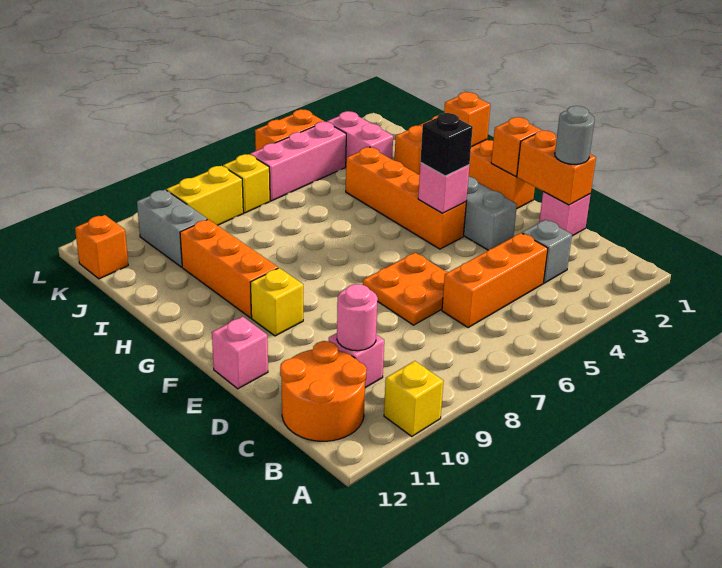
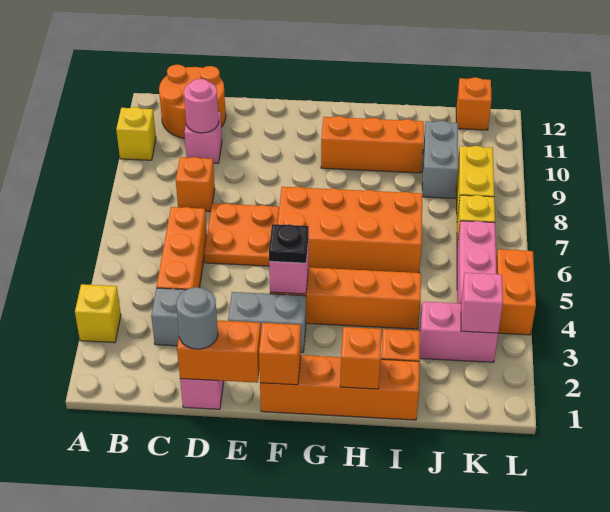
none -> orange 1x1 brick [176,157,215,212]
pink 1x1 brick [212,317,268,389] -> pink 1x1 brick moved to [461,273,503,333]
black 1x1 brick [420,113,473,176] -> black 1x1 plate [269,224,309,263]
none -> orange 2x4 brick [278,187,423,273]
yellow 1x1 brick [250,268,303,336] -> yellow 1x1 brick moved to [75,284,121,343]
grey 1x2 brick [137,190,207,267] -> grey 1x2 brick turned to [422,121,458,199]

